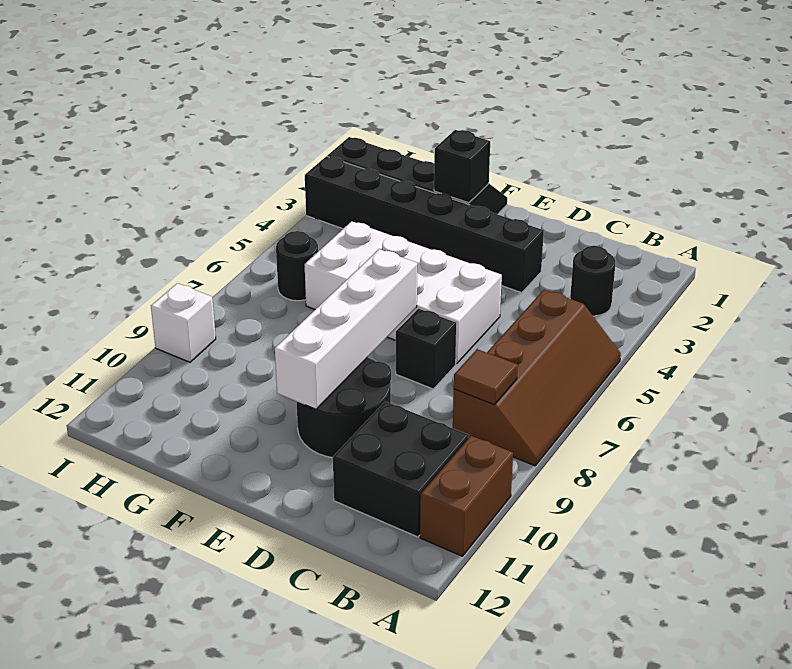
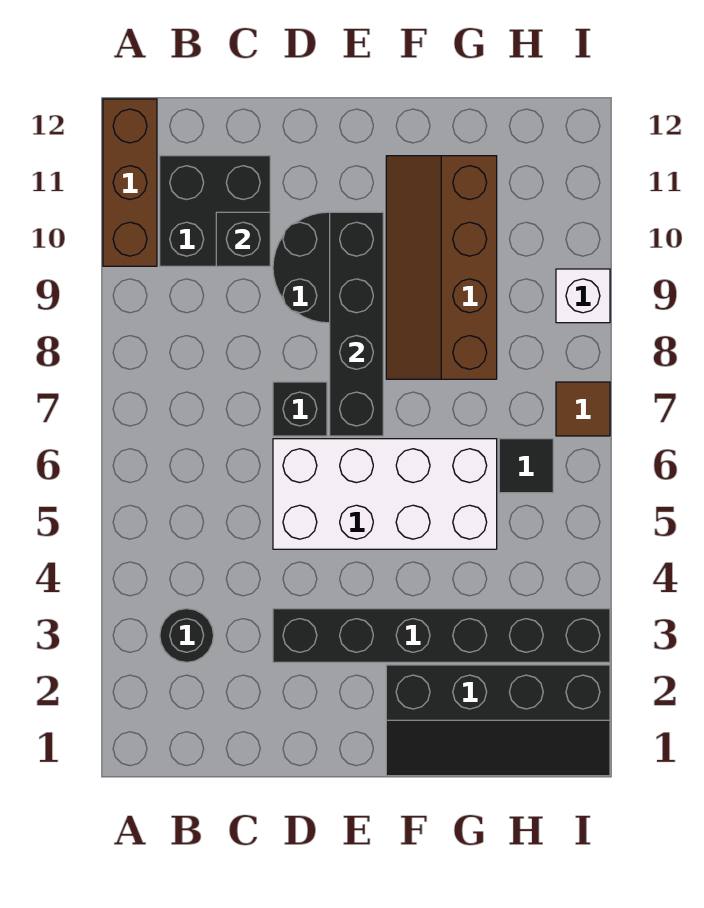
brown 2x4 slope [453,290,621,466] -> brown 2x4 slope moved to [386,156,497,379]
brown 1x2 brick [420,436,513,556] -> brown 1x3 brick [103,99,157,266]
brown 1x1 tile [454,349,518,405] -> brown 1x1 tile moved to [556,382,610,436]
white 1x4 brick [275,249,417,409] -> black 1x4 brick [330,212,383,436]
black 1x1 brick [434,130,490,203] -> black 1x1 brick moved to [216,212,270,266]
black 1x1 round brick [276,231,318,301] -> black 1x1 tile [499,439,553,493]

